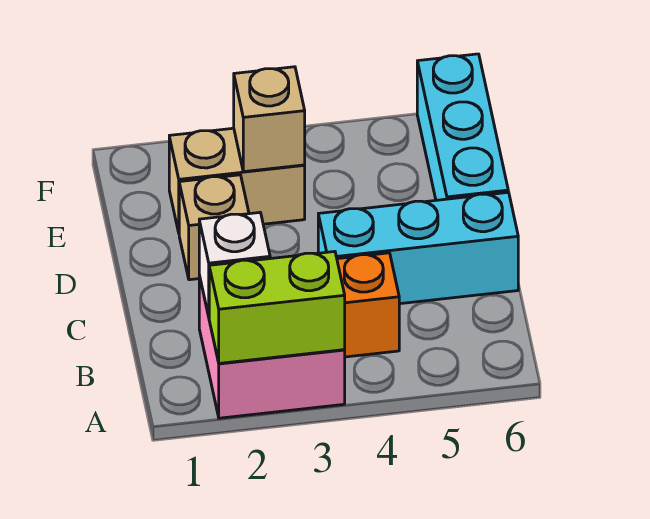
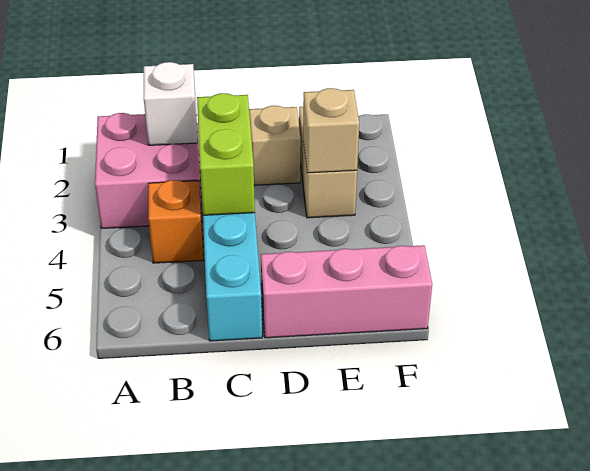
lime 1x2 brick [209,251,345,363] -> lime 1x2 brick moved to [197,93,255,215]
cyan 1x3 brick [417,54,508,200] -> pink 1x3 brick [261,245,432,338]

